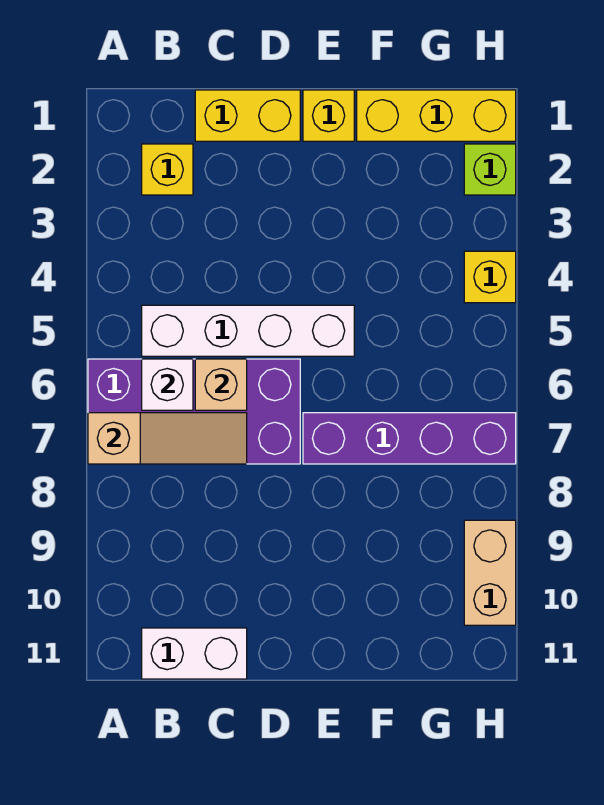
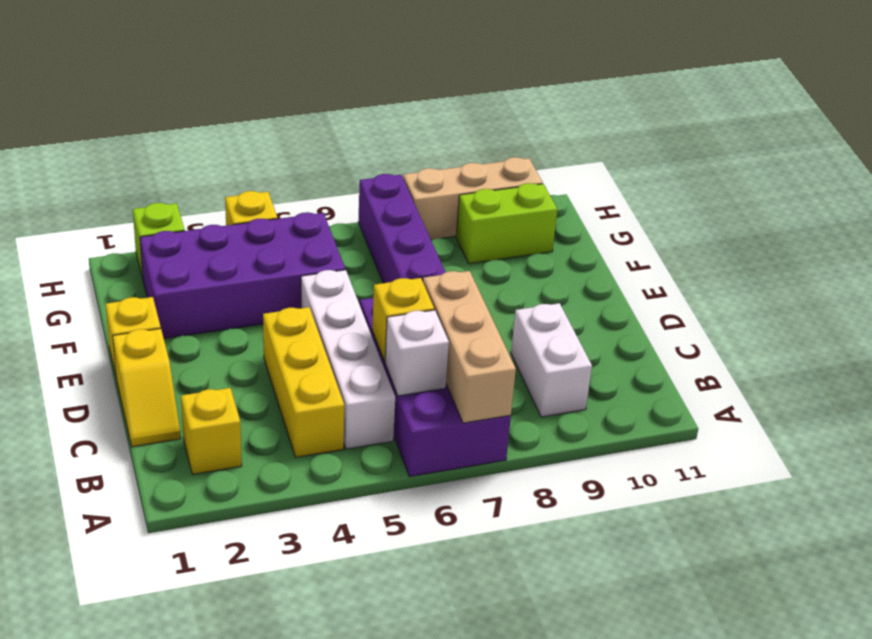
tan 1x3 slope [88,413,247,464] -> tan 1x3 brick [423,271,516,423]
white 1x2 brick [142,628,247,679] -> white 1x2 brick moved to [511,303,592,417]
yellow 1x2 brick [195,90,300,141] -> yellow 1x2 slope [113,329,181,447]
tan 1x1 brick [195,359,247,410] -> yellow 1x1 brick [372,278,434,362]
yellow 1x3 brick [357,90,516,141] -> yellow 1x3 brick moved to [263,307,344,457]
none -> purple 2x4 brick [140,212,345,338]
none -> lime 1x2 brick [456,183,557,264]
tan 1x2 brick [464,520,516,625] -> tan 1x3 brick [403,157,543,240]

